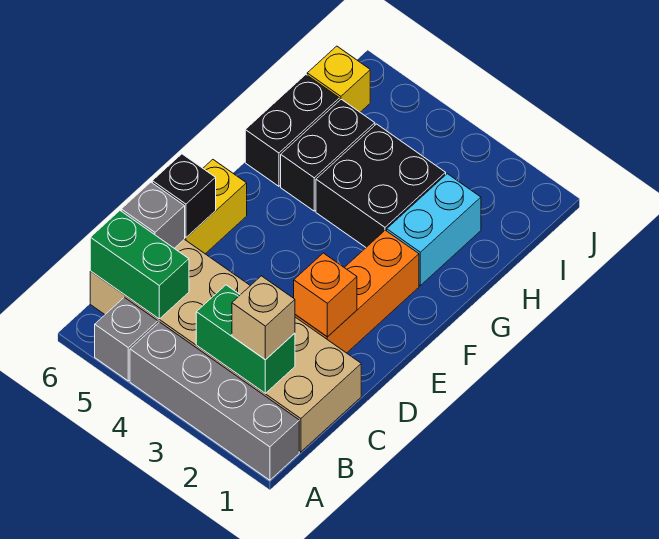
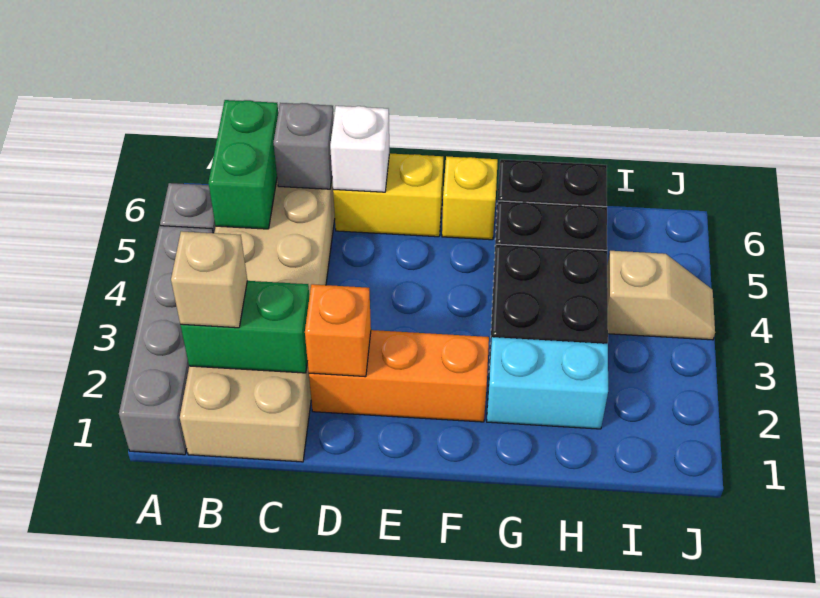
green 1x2 brick [196,285,295,393] -> green 1x2 brick turned to [181,281,309,373]
black 1x1 brick [152,154,216,237] -> white 1x1 brick [330,106,389,192]
none -> tan 1x2 slope [607,251,715,340]
yellow 1x1 brick [307,46,370,112] -> yellow 1x1 brick moved to [442,156,498,240]

